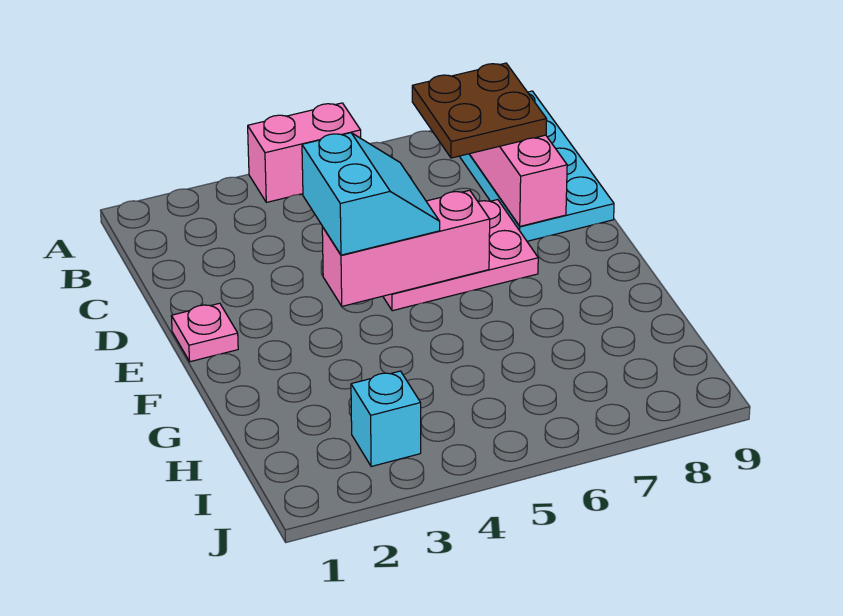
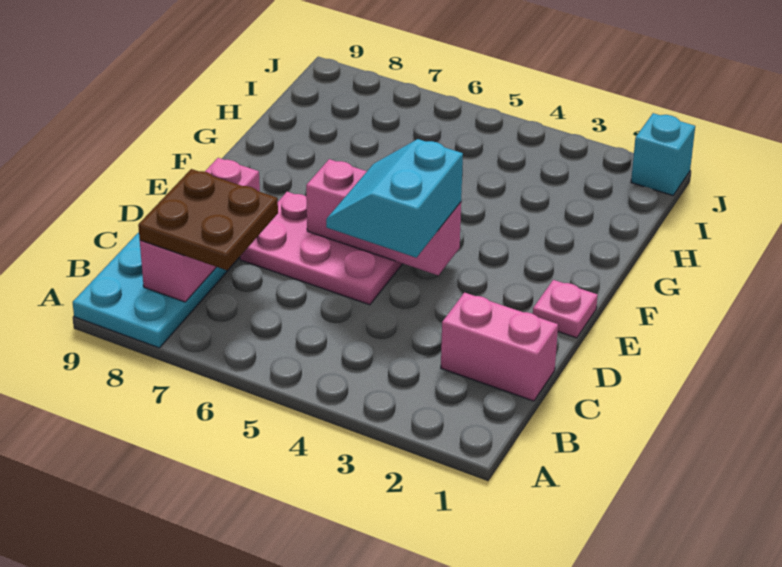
pink 1x2 brick [248,103,361,202] -> pink 1x2 brick moved to [441,293,558,401]
cyan 1x1 brick [351,371,421,467] -> cyan 1x1 brick moved to [631,113,695,196]

